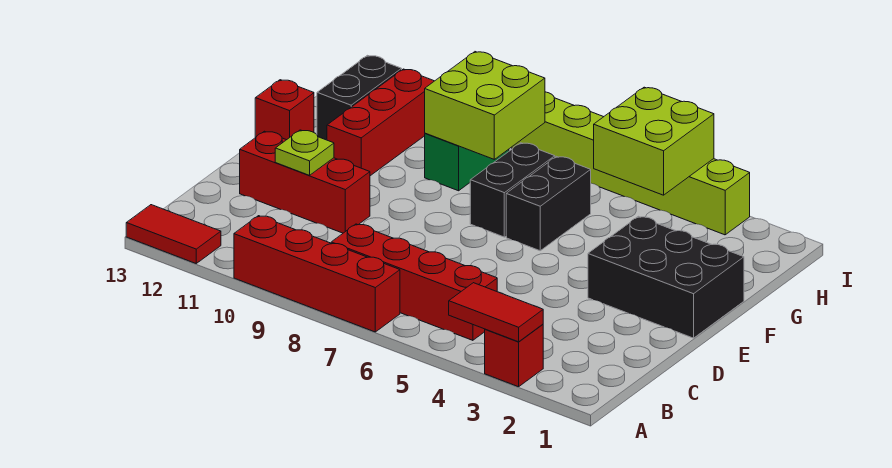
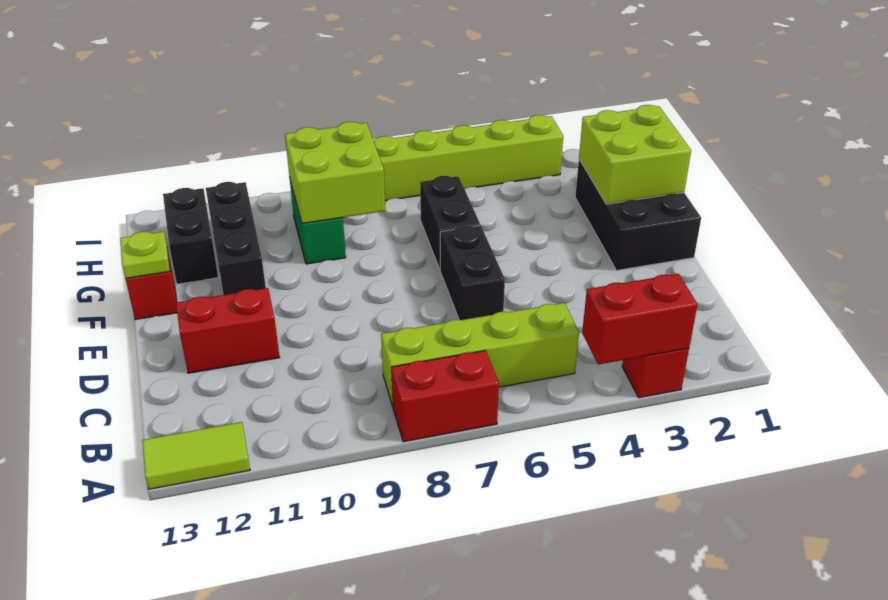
red 1x2 tile [449,283,543,342] -> red 1x2 brick [582,274,698,365]
red 1x4 brick [234,216,400,332] -> red 1x2 brick [391,350,499,442]
red 1x2 tile [126,205,221,263] -> lime 1x2 tile [142,422,250,489]
red 1x4 brick [331,224,497,340] -> lime 1x4 brick [381,303,579,406]
red 1x3 brick [240,131,370,233] -> red 1x2 brick [176,288,280,373]
lime 1x1 plate [275,130,334,175] -> lime 1x1 plate moved to [120,232,170,278]
black 2x3 brick [588,216,744,338] -> black 2x3 brick turned to [575,159,701,270]
black 1x2 brick [470,143,555,237] -> black 1x2 brick moved to [440,225,505,320]
red 1x3 brick [327,69,434,176] -> black 1x3 brick [206,182,266,295]
lime 2x2 brick [594,87,714,195] -> lime 2x2 brick moved to [579,105,691,204]

